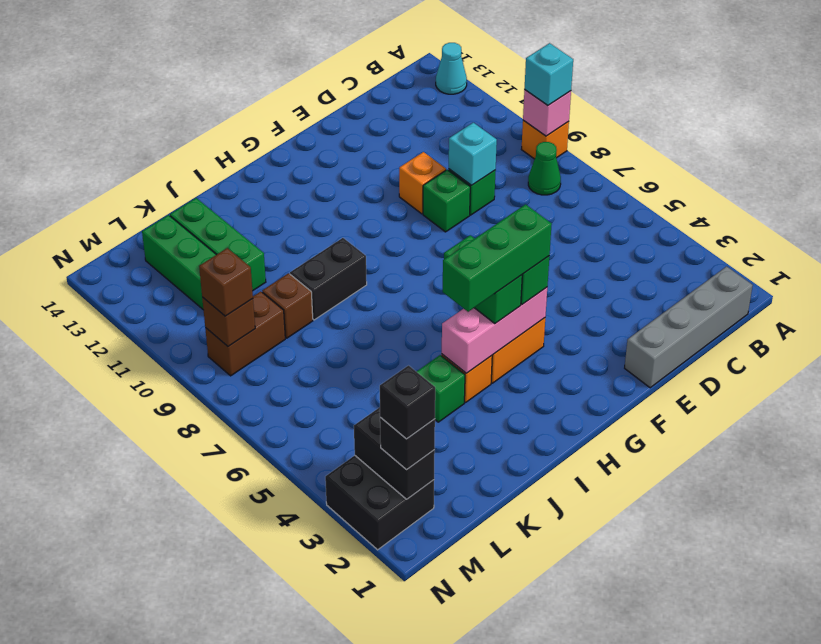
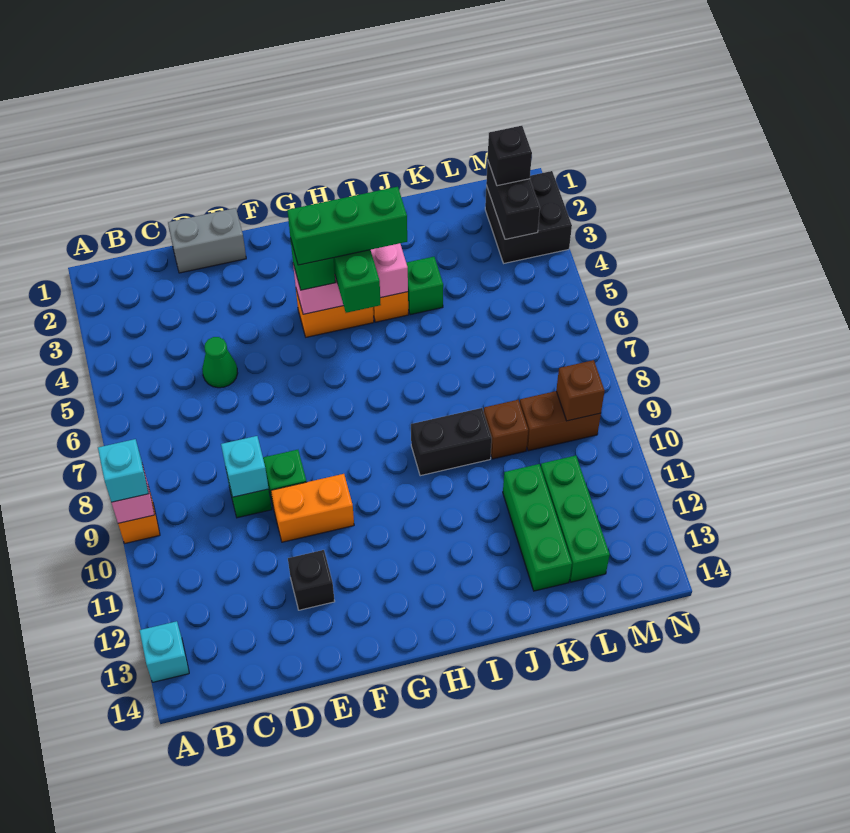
cyan 1x1 cone [436,43,467,94] -> cyan 1x1 brick [140,621,189,682]
grey 1x4 brick [625,266,753,388] -> grey 1x2 brick [168,208,246,273]
green 1x1 cone [528,142,561,195] -> green 1x1 cone moved to [202,337,238,388]
orange 1x1 brick [399,152,446,214] -> orange 1x2 brick [271,474,354,542]
black 1x1 brick [380,366,435,439] -> black 1x1 brick moved to [288,550,335,610]
brown 1x1 brick [199,248,253,316] -> none

